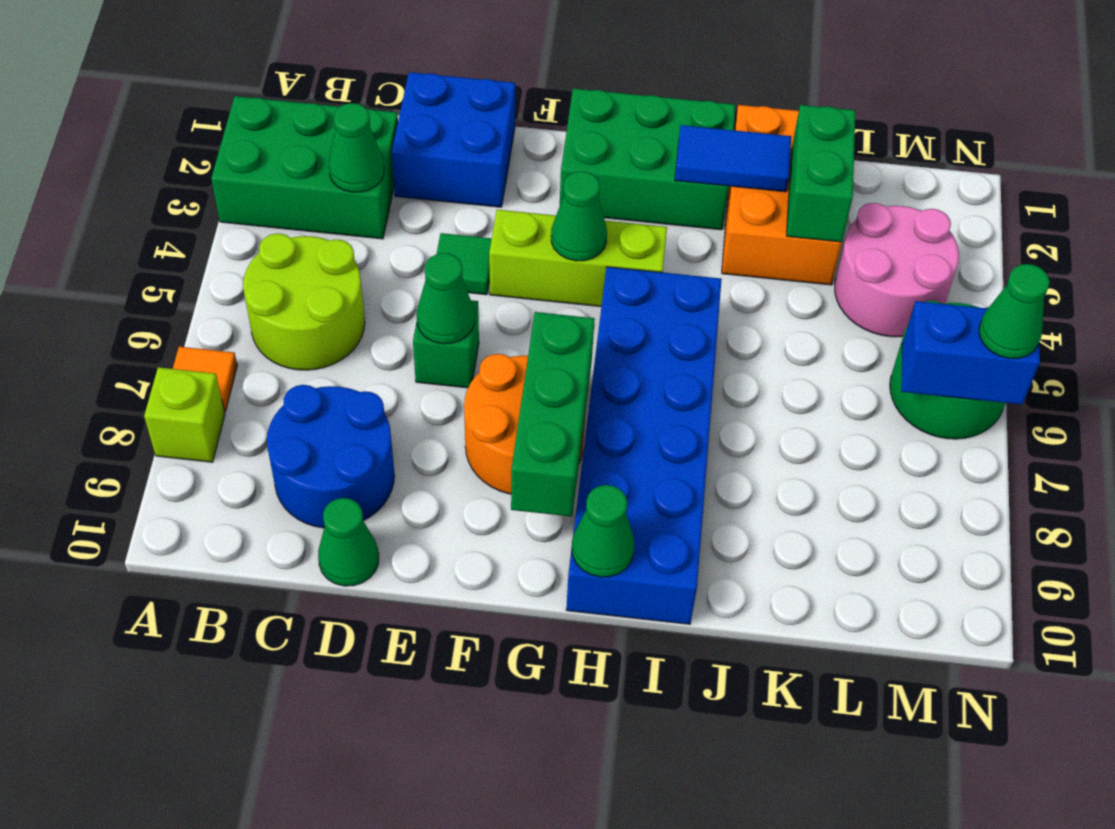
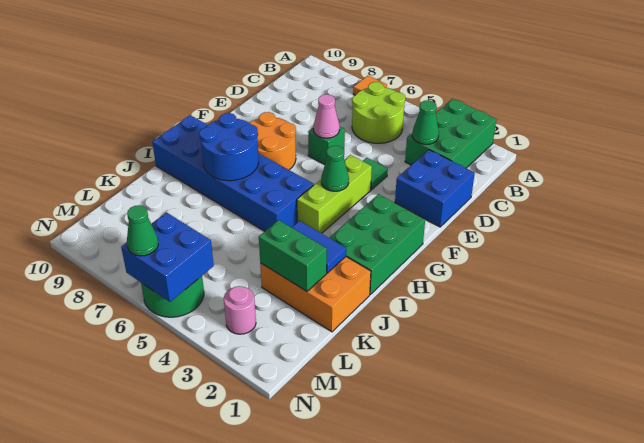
lime 1x1 brick [144,367,225,462] -> none
blue 2x2 round brick [267,385,395,528] -> blue 2x2 round brick moved to [199,113,259,181]
green 1x1 cone [318,498,379,586] -> none
green 1x1 cone [417,253,474,344] -> pink 1x1 cone [313,94,340,138]
green 1x3 brick [511,312,595,517] -> none
green 1x1 cone [572,485,635,577] -> none
blue 1x2 tile [675,125,791,192] -> blue 1x2 tile turned to [292,221,346,273]
pink 2x2 round brick [835,203,959,337] -> pink 1x1 round brick [224,286,256,334]
blue 1x2 brick [902,301,1040,404] -> blue 2x2 brick [121,212,214,302]

